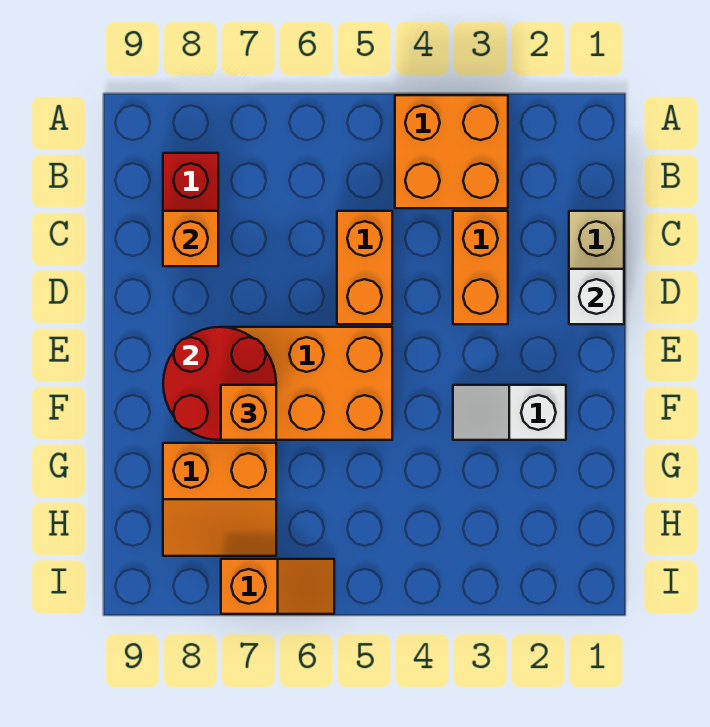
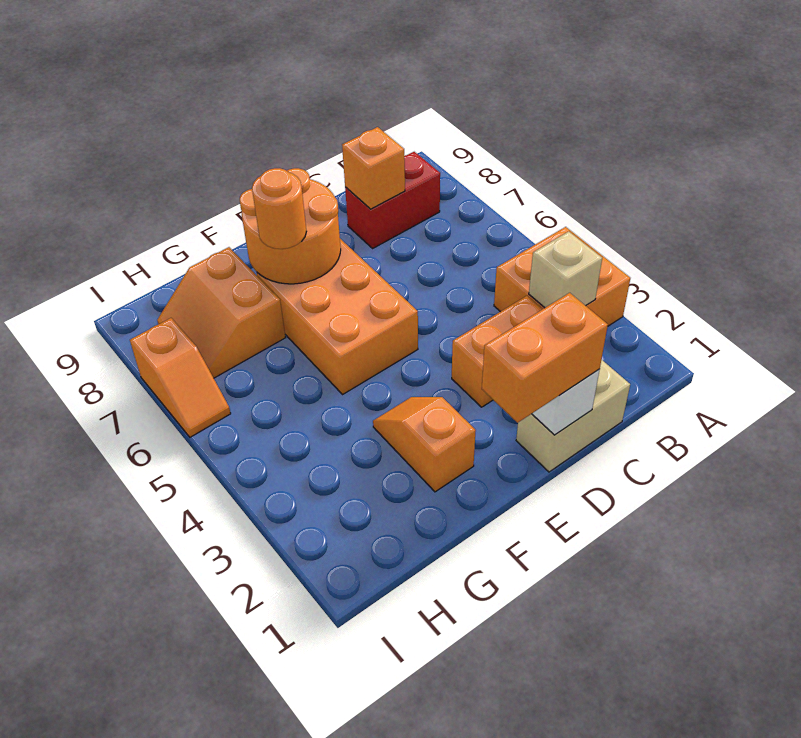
none -> tan 1x1 brick [529,231,602,308]
orange 1x2 brick [337,211,392,324] -> orange 1x2 brick moved to [482,293,608,423]
red 2x2 round brick [163,327,276,440] -> orange 2x2 round brick [240,168,341,284]
white 1x2 slope [453,385,566,440] -> orange 1x2 slope [373,397,476,492]
orange 1x1 brick [221,385,276,440] -> orange 1x1 round brick [252,168,306,249]

